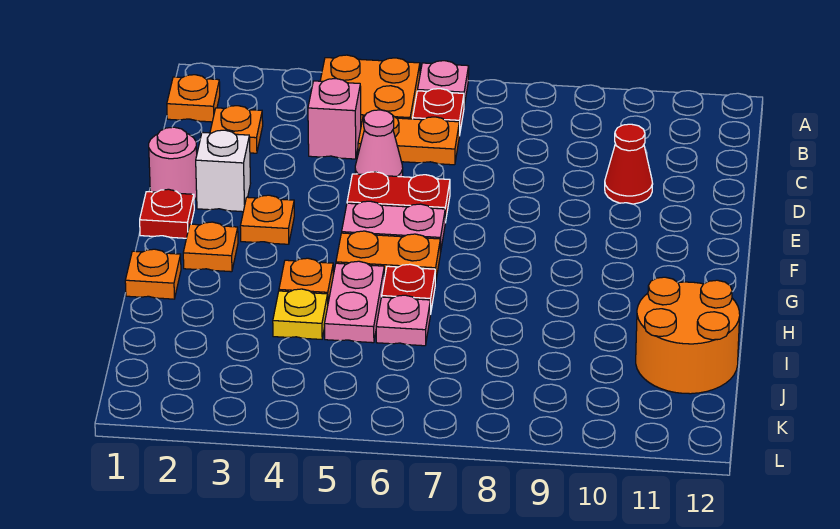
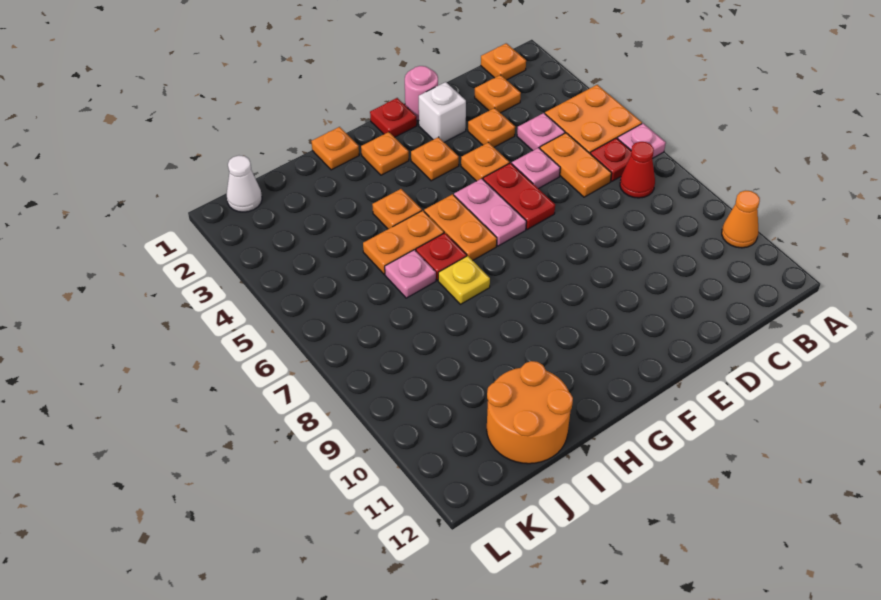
none -> orange 1x1 cone [722,191,760,248]
pink 1x1 brick [308,79,361,159] -> pink 1x1 plate [517,113,565,151]
none -> orange 1x1 plate [468,108,515,147]
pink 1x1 cone [355,110,403,177] -> pink 1x1 plate [512,148,560,189]
red 1x1 cone [605,124,653,204] -> red 1x1 cone moved to [620,142,655,198]
none -> orange 1x1 plate [461,142,509,181]
pink 1x2 plate [324,261,384,343] -> orange 1x2 plate [363,211,444,274]
yellow 1x1 plate [273,289,328,339] -> yellow 1x1 plate moved to [438,256,490,304]
none -> white 1x1 cone [227,156,262,212]

